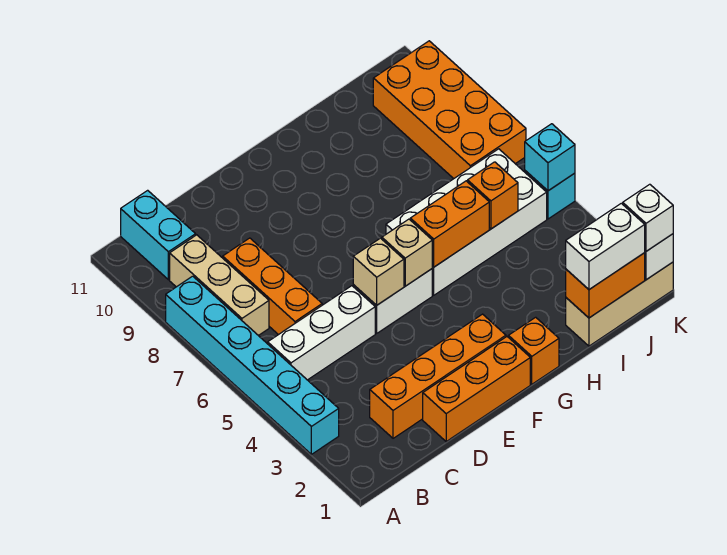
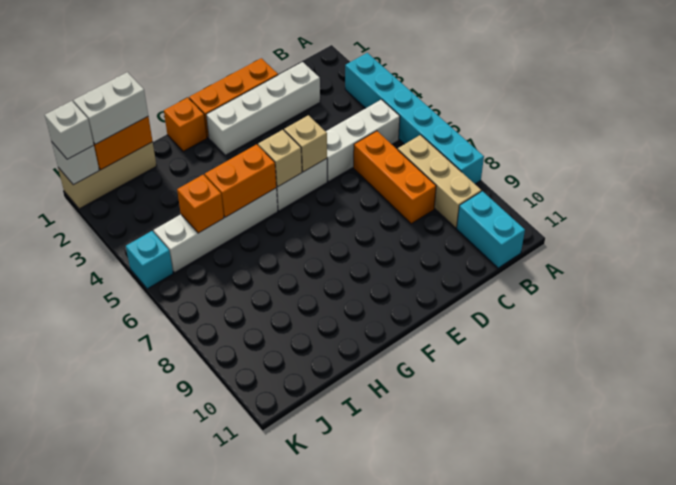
orange 1x4 brick [370,314,506,438] -> white 1x4 brick [206,62,320,155]
white 2x4 brick [386,149,547,295] -> white 1x4 brick [154,188,278,272]
orange 2x4 brick [373,41,526,179] -> none
cyan 1x1 brick [525,124,575,191] -> none

